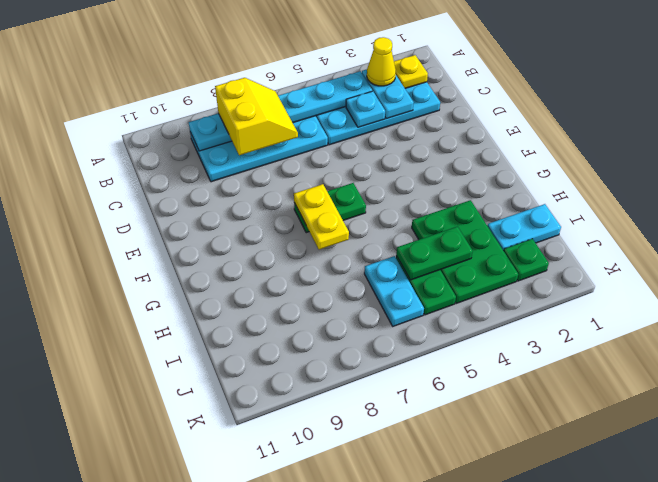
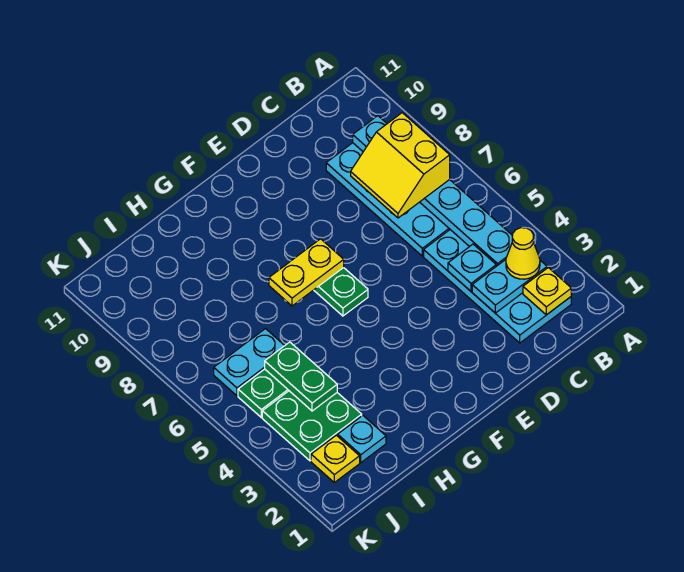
yellow 2x2 slope [215,78,298,155] -> yellow 2x2 slope turned to [351,113,450,218]
green 2x3 plate [412,200,518,303] -> green 2x2 plate [262,391,362,461]
cyan 1x2 plate [487,204,561,250] -> cyan 1x1 plate [338,415,386,463]
green 1x1 plate [503,239,549,281] -> yellow 1x1 plate [311,435,360,482]

